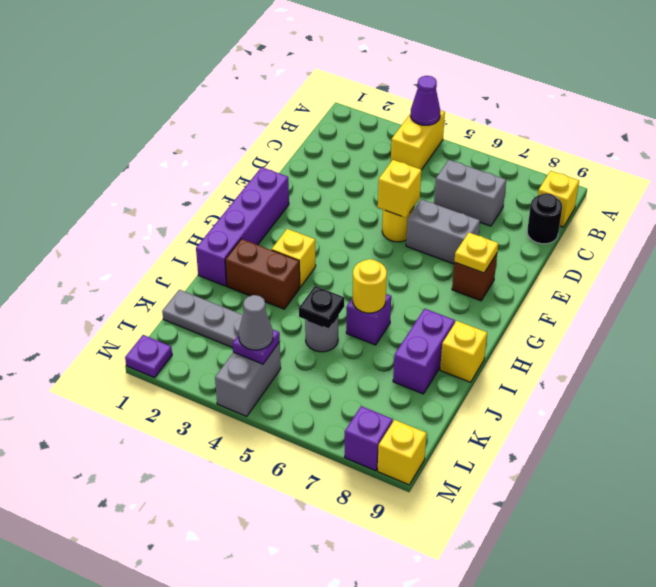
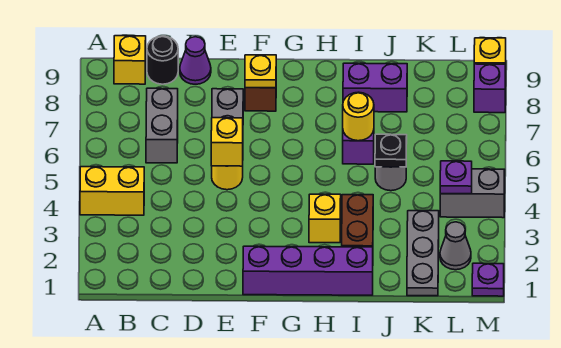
purple 1x1 cone [411,76,440,125] -> purple 1x1 cone moved to [180,37,211,84]
yellow 1x1 brick [440,321,487,382] -> none
grey 1x1 cone [239,295,273,350] -> grey 1x1 cone moved to [440,222,471,270]

